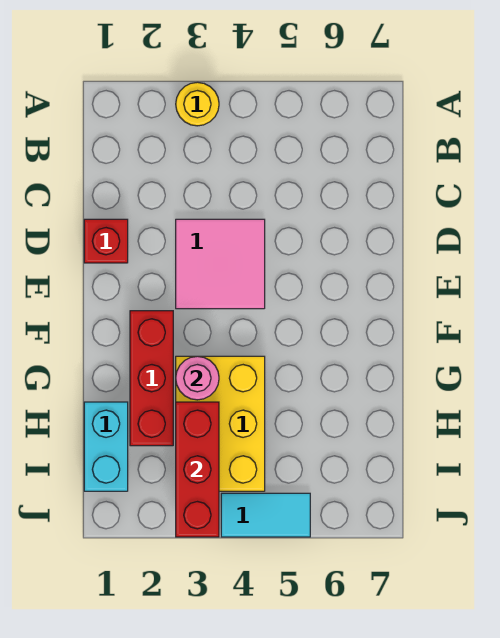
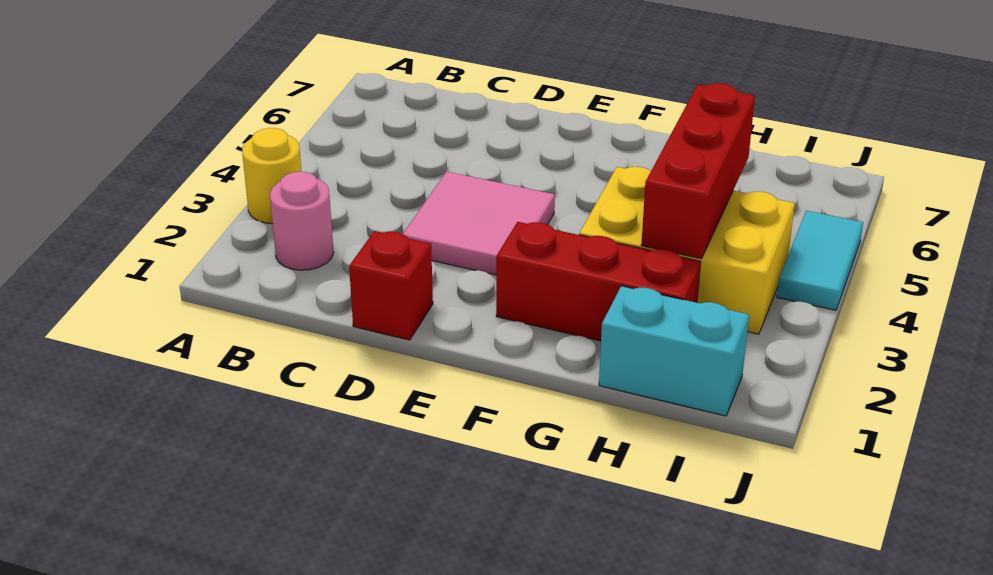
pink 1x1 round brick [176,356,219,400] -> pink 1x1 round brick moved to [270,172,334,270]
red 1x3 brick [176,402,219,537] -> red 1x3 brick turned to [641,83,755,259]

